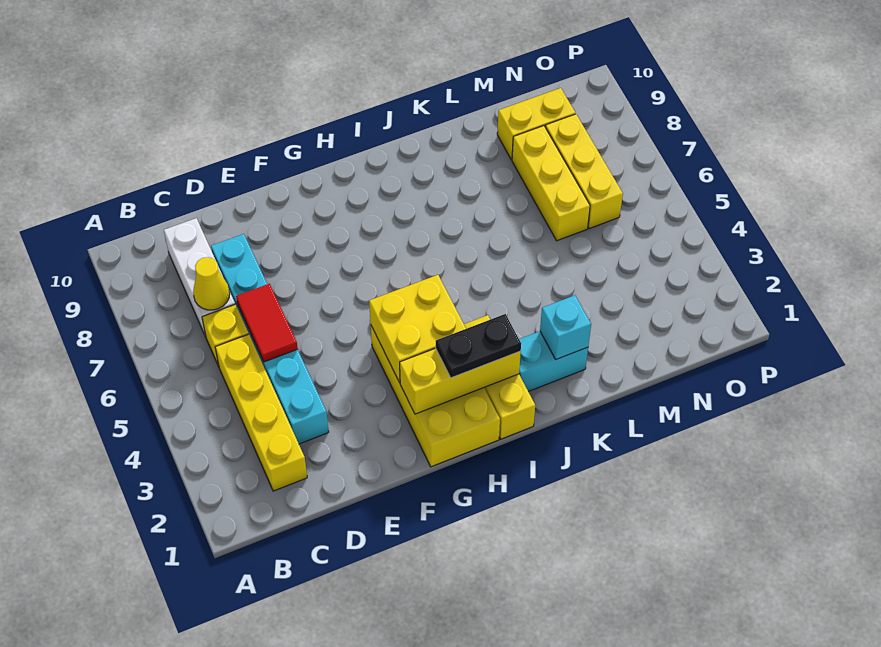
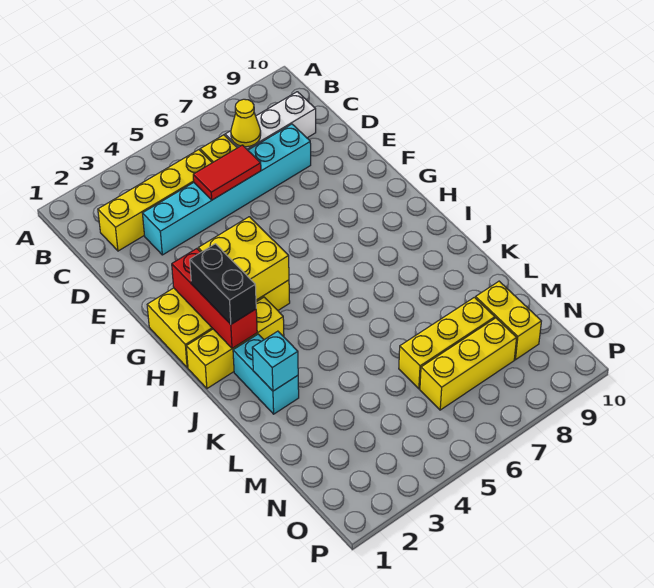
yellow 1x3 brick [400,348,521,414] -> red 1x3 brick [172,249,257,349]
black 1x2 plate [436,314,521,378] -> black 1x2 brick [190,244,256,324]

